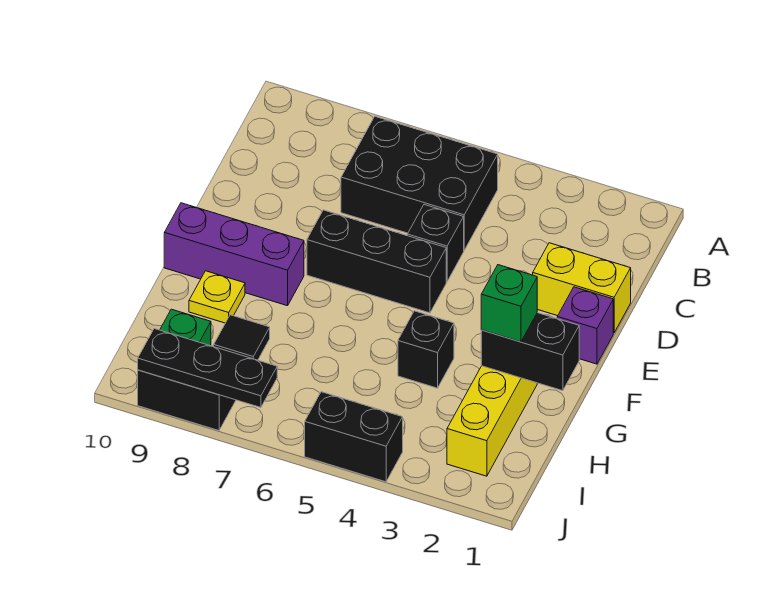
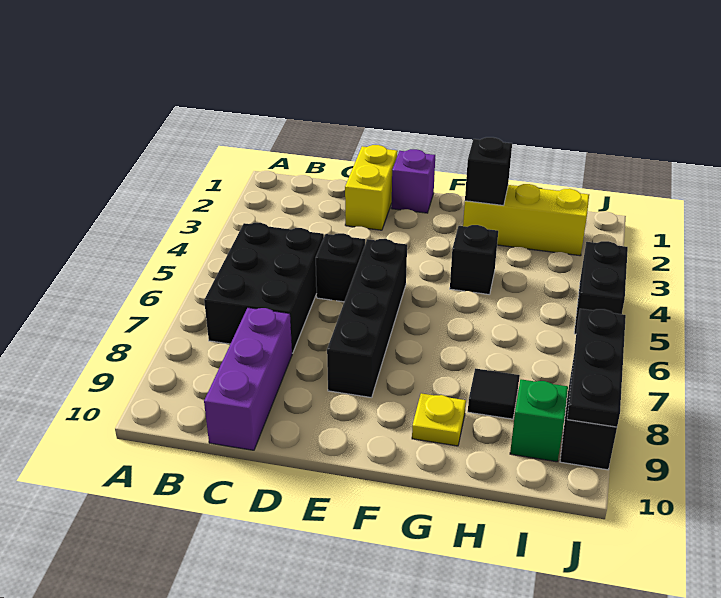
black 1x3 brick [307,210,446,313] -> black 1x4 brick [327,239,407,398]
purple 1x3 brick [164,203,304,306] -> purple 1x3 brick moved to [204,308,292,450]
black 1x2 brick [481,313,579,391] -> black 1x1 brick [465,137,512,205]
green 1x1 brick [481,265,537,342] -> none

